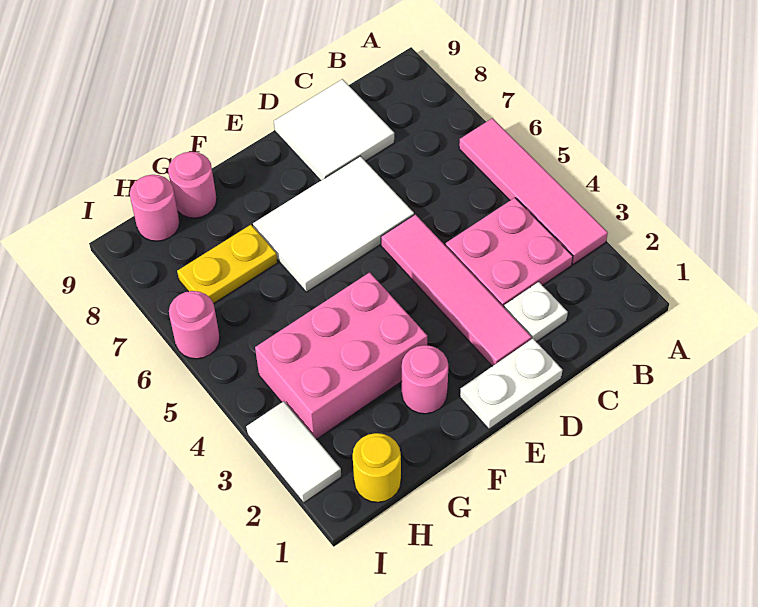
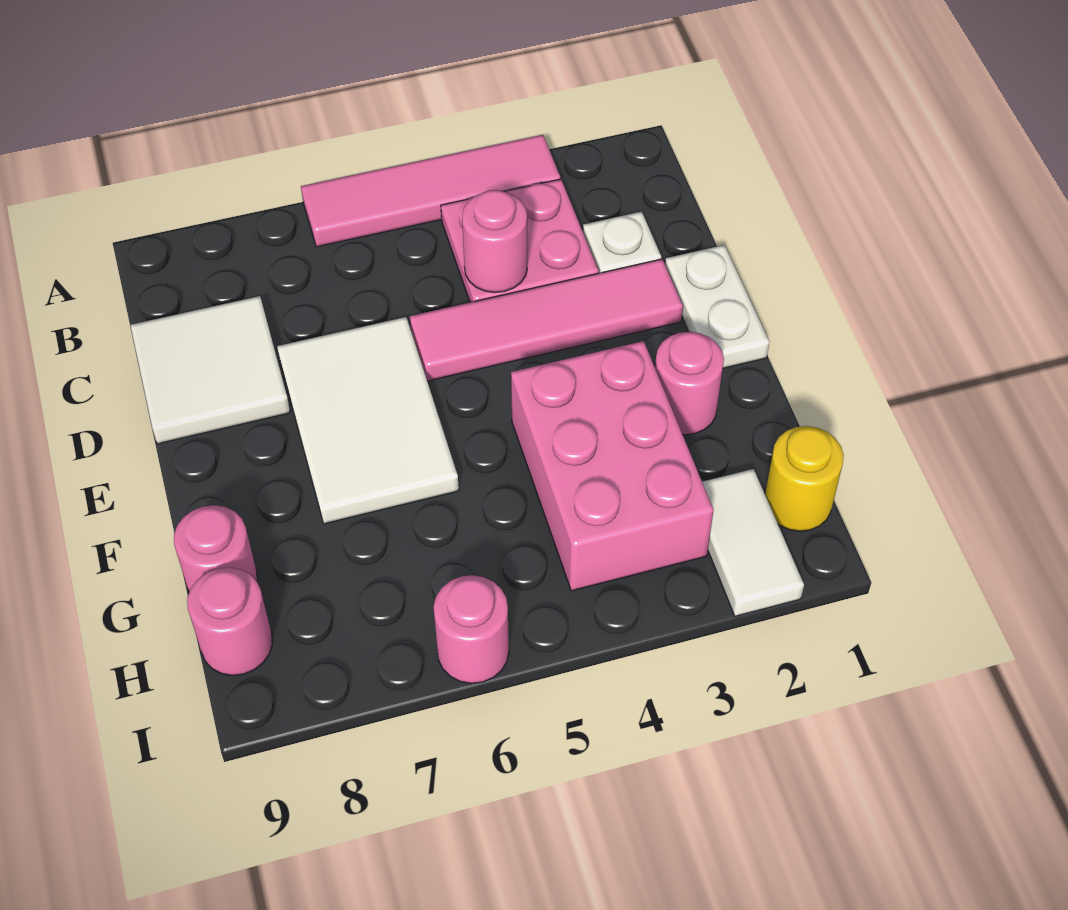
none -> pink 1x1 round brick [462,190,527,293]
yellow 1x2 plate [177,225,277,303] -> none
white 1x2 tile [246,401,341,503] -> white 1x2 tile turned to [702,469,804,616]

